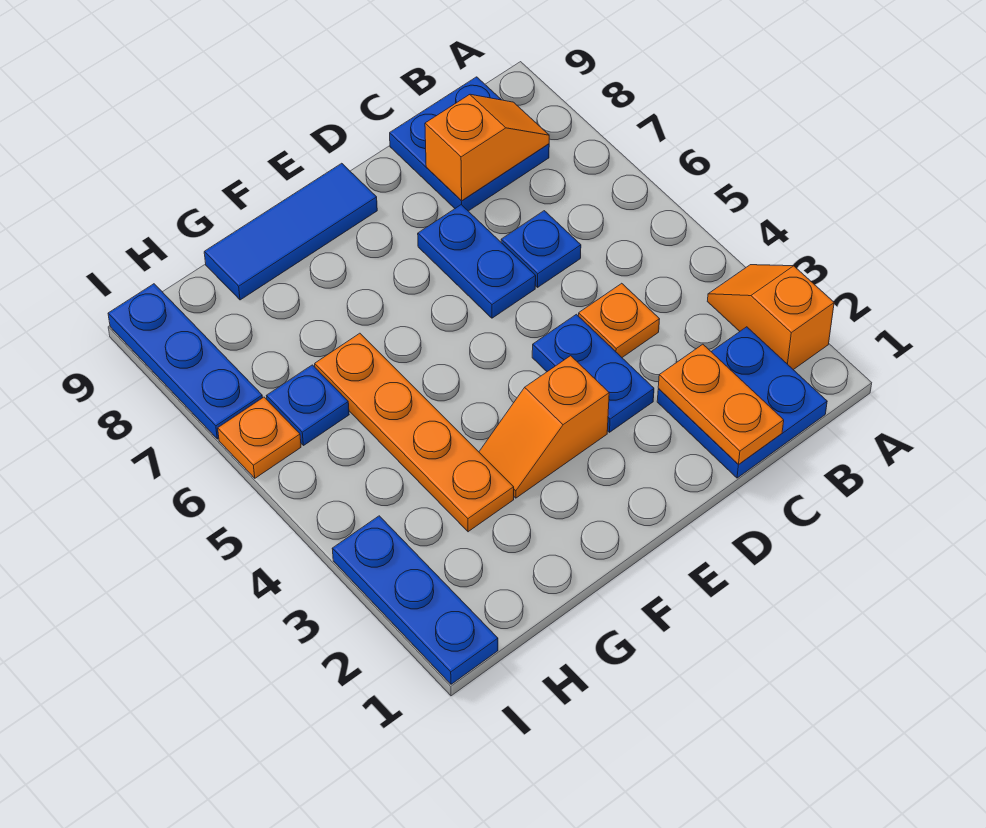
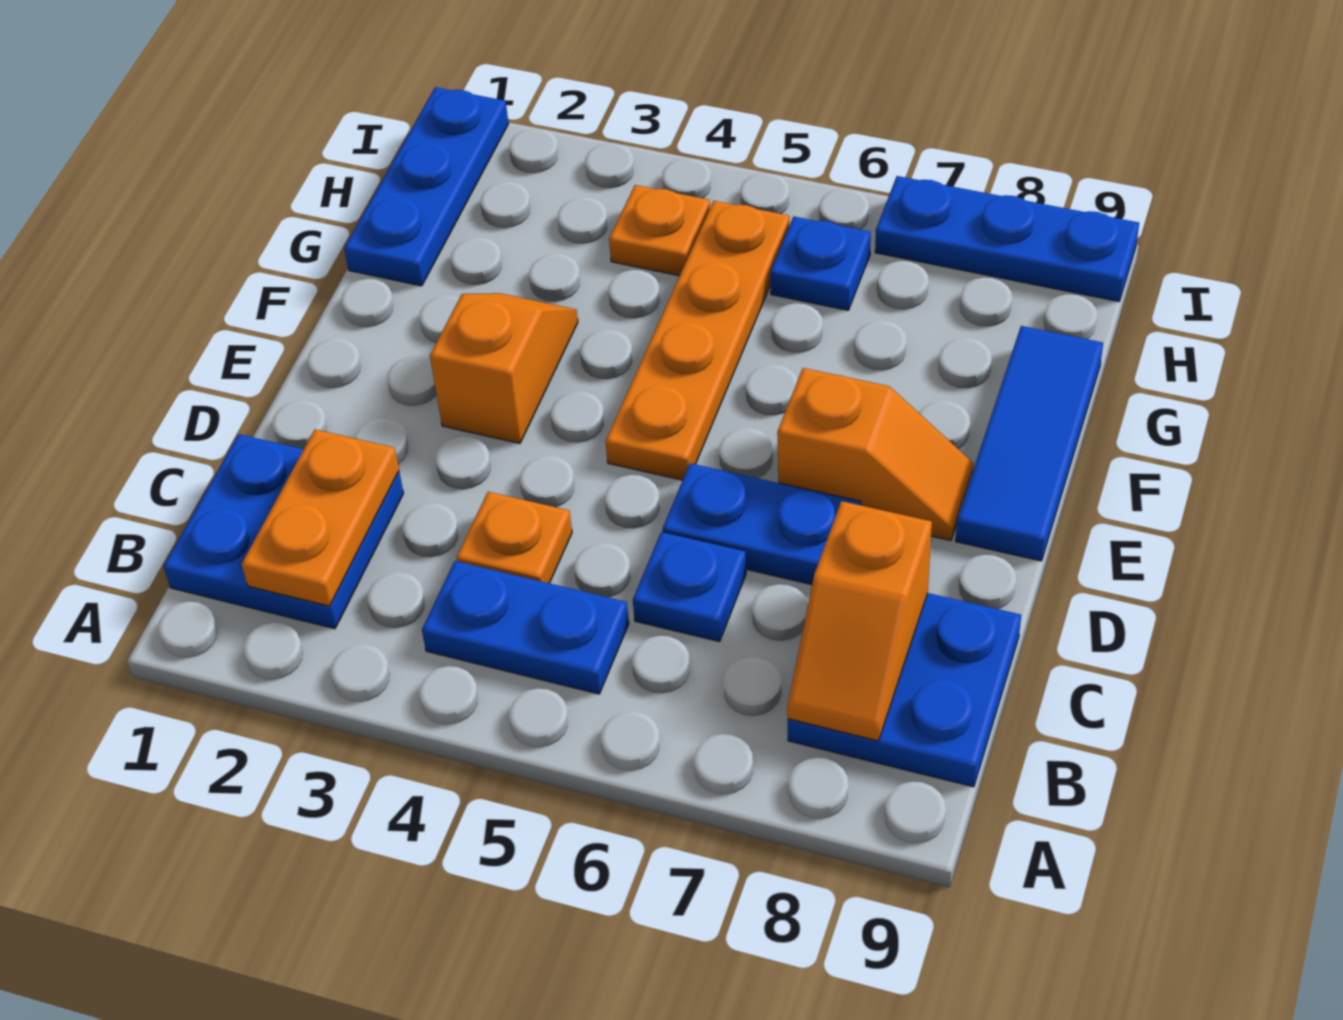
orange 1x2 slope [707,265,834,370] -> orange 1x2 slope moved to [777,368,973,541]
orange 1x2 plate [658,344,784,464] -> orange 1x2 plate turned to [242,430,399,606]
blue 1x2 plate [532,314,654,432] -> blue 1x2 plate moved to [422,561,629,694]
orange 1x4 plate [315,333,514,532] -> orange 1x4 plate turned to [606,201,790,480]
blue 1x3 plate [332,516,498,684] -> blue 1x3 plate turned to [344,87,509,286]
orange 1x1 plate [218,397,301,478] -> orange 1x1 plate moved to [609,185,710,276]

